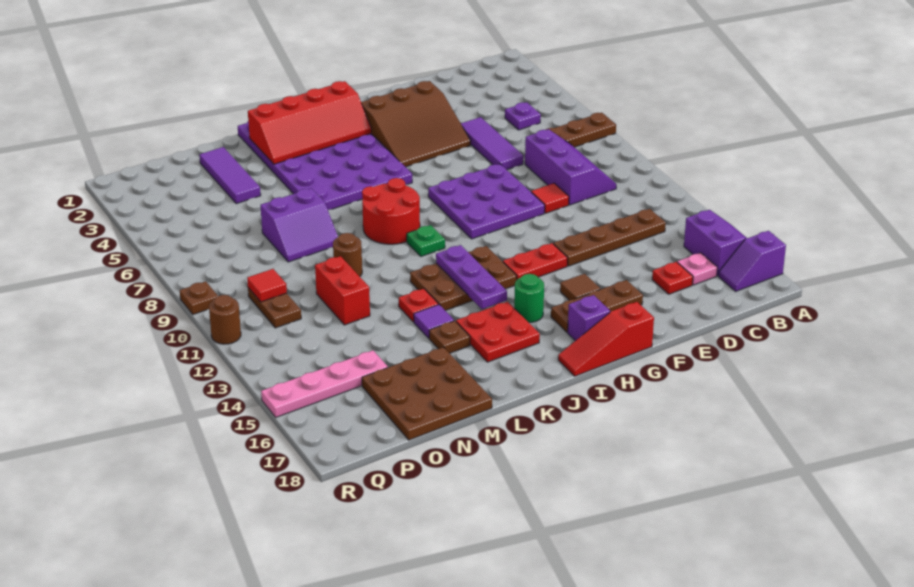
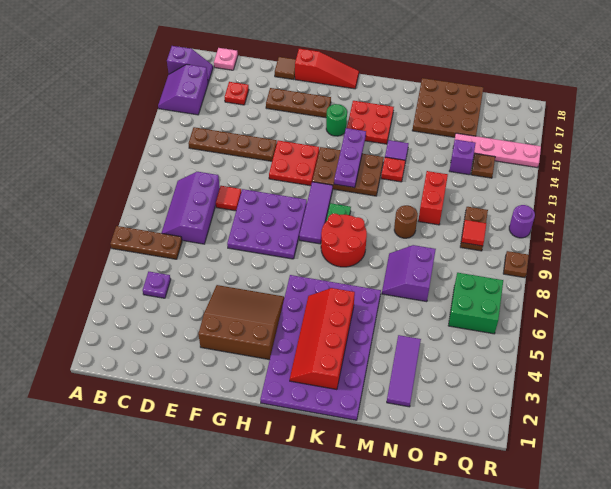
pink 1x1 plate [677,253,717,285] -> pink 1x1 plate moved to [214,48,238,70]
purple 1x3 tile [461,117,523,170] -> purple 1x3 tile moved to [299,182,333,244]
red 1x2 plate [503,243,567,279] -> red 2x2 plate [269,140,319,186]
brown 1x1 tile [560,274,600,300] -> brown 1x1 tile moved to [275,57,296,80]
purple 1x1 brick [568,295,610,341] -> purple 1x1 brick moved to [450,140,476,175]
red 2x4 slope [248,81,371,164] -> red 2x4 slope turned to [290,288,355,390]
brown 1x1 plate [429,321,470,353] -> brown 1x1 plate moved to [471,154,495,178]
purple 2x2 slope [260,188,338,262] -> purple 2x2 slope turned to [382,245,436,302]
none -> green 2x2 brick [448,273,503,334]
brown 1x1 round brick [209,295,241,344] -> purple 1x1 round brick [509,205,535,238]

